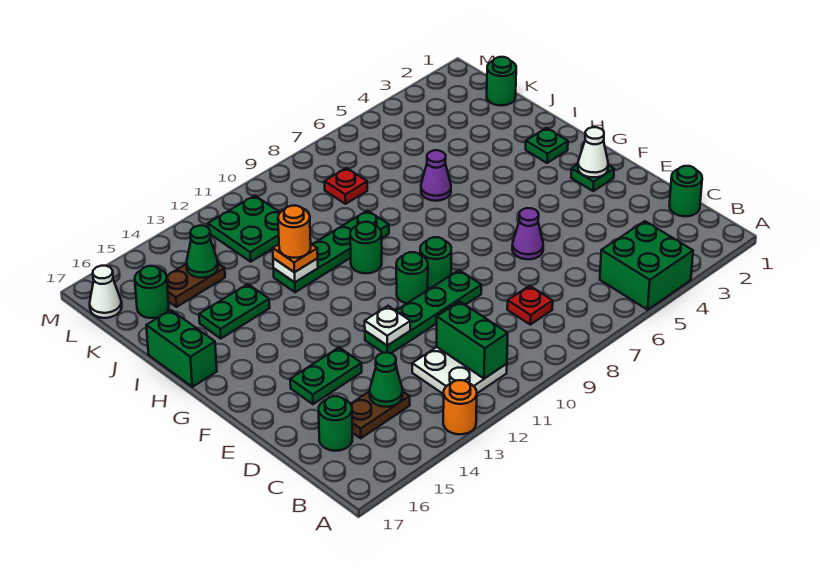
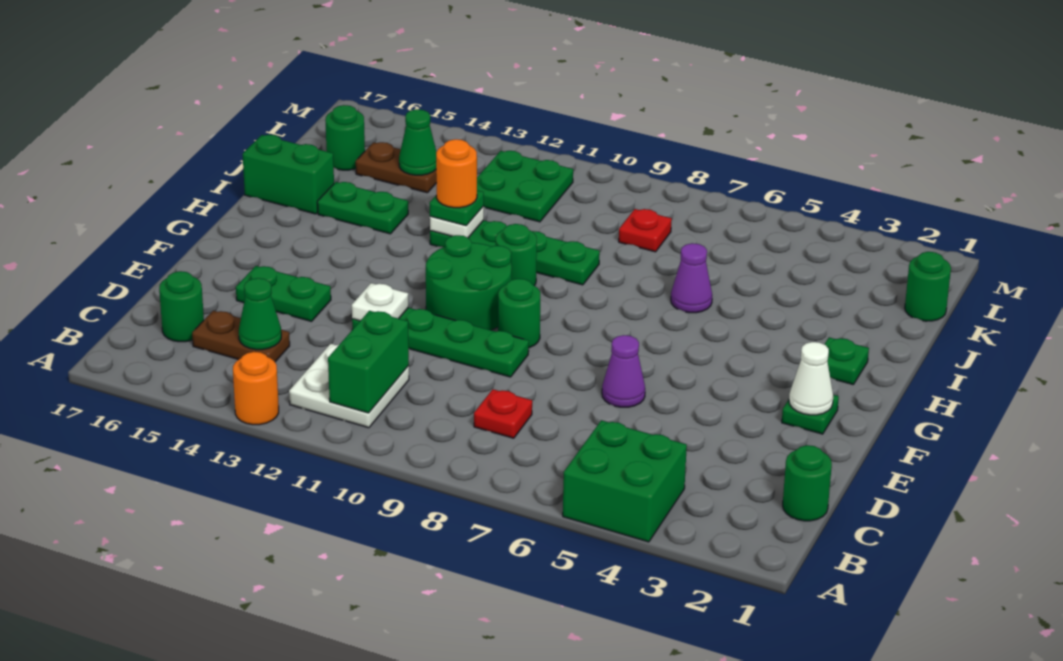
green 1x1 round brick [396,252,428,303] -> green 2x2 round brick [426,235,512,330]
green 1x2 brick [146,310,217,387] -> green 1x2 brick turned to [243,135,334,214]
orange 1x1 plate [273,244,318,272] -> green 1x1 plate [430,190,484,226]
white 1x1 cone [90,266,122,318] -> none

